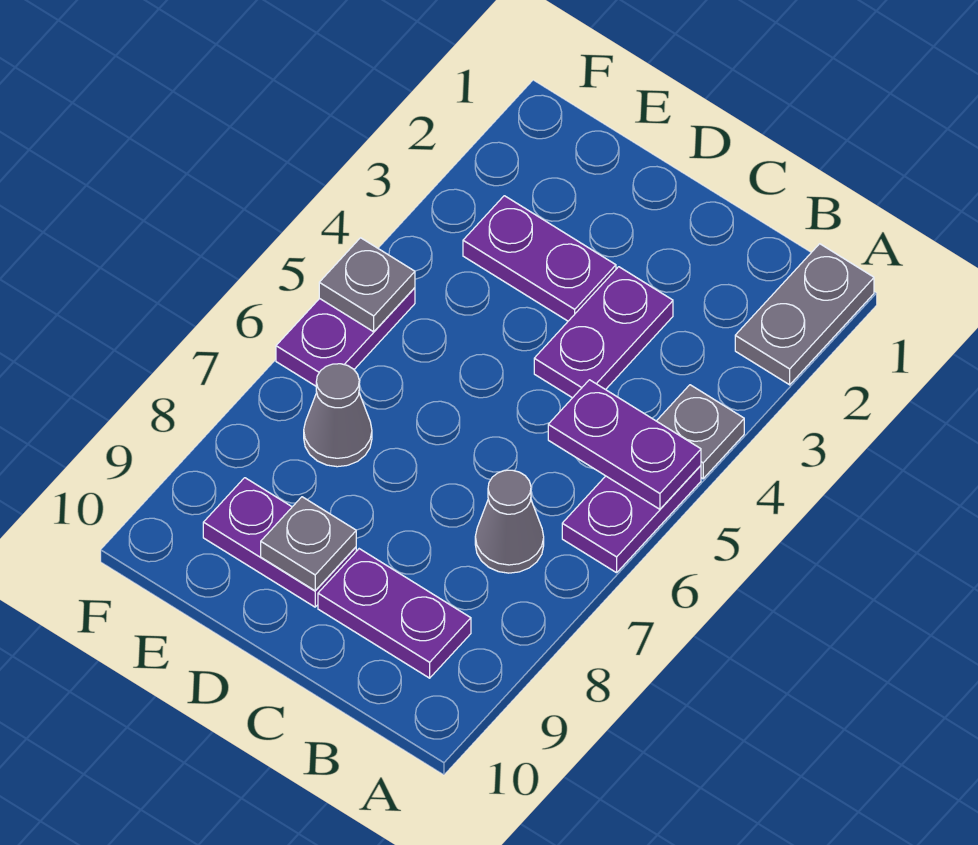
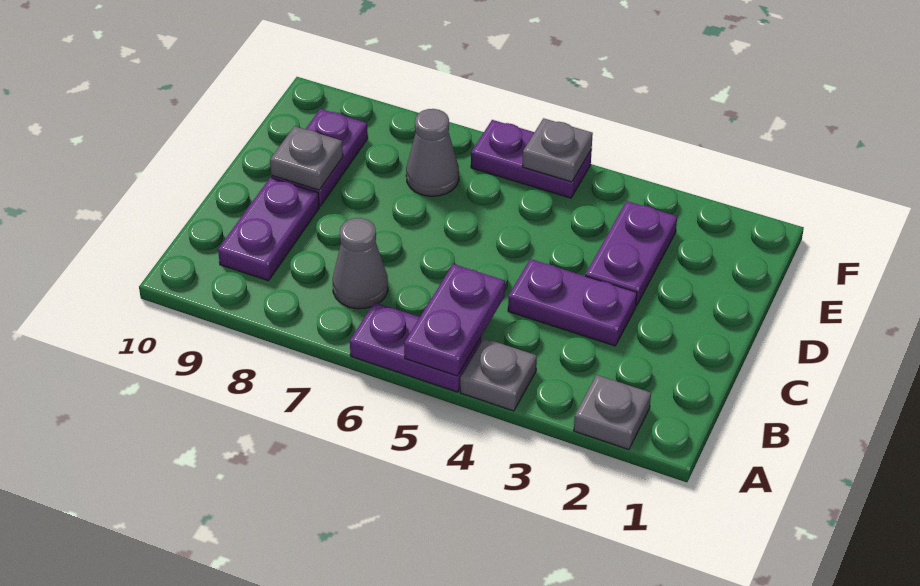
grey 1x2 plate [735,244,874,385] -> grey 1x1 plate [574,375,651,450]

